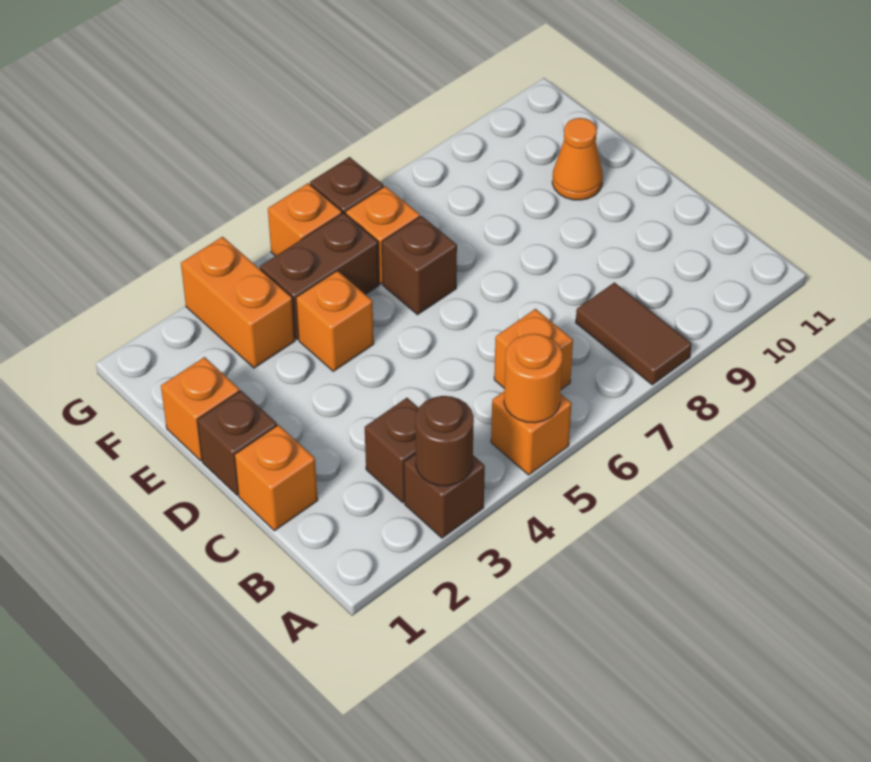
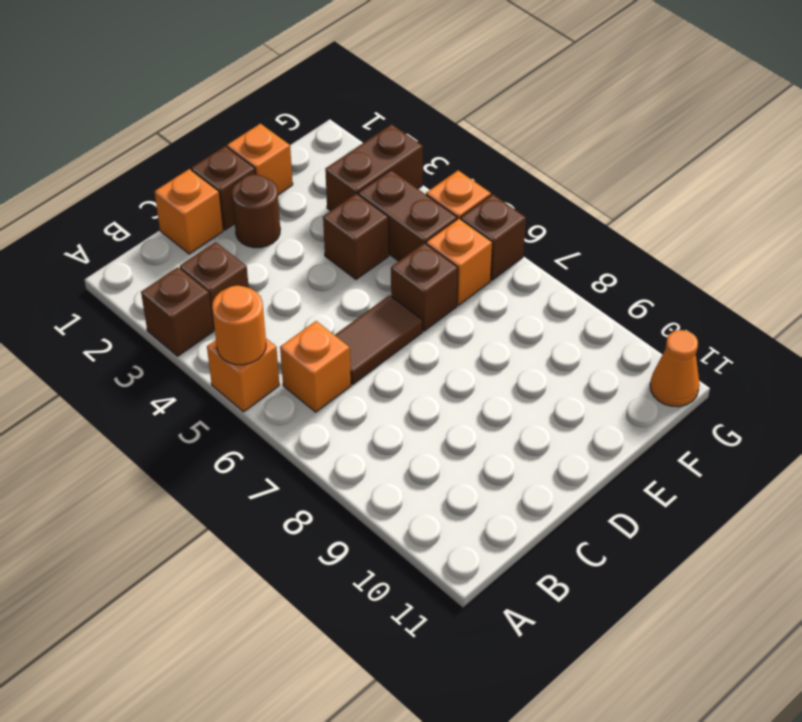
brown 1x1 round brick [415,396,474,486] -> brown 1x1 round brick moved to [232,174,280,248]
brown 1x2 tile [576,283,692,385] -> brown 1x2 tile moved to [335,295,423,384]
orange 1x1 brick [296,271,374,371] -> brown 1x1 brick [323,193,389,279]
orange 1x1 cone [552,118,603,200] -> orange 1x1 cone moved to [650,330,700,407]
orange 1x2 brick [181,237,295,368] -> brown 1x2 brick [325,124,423,211]

